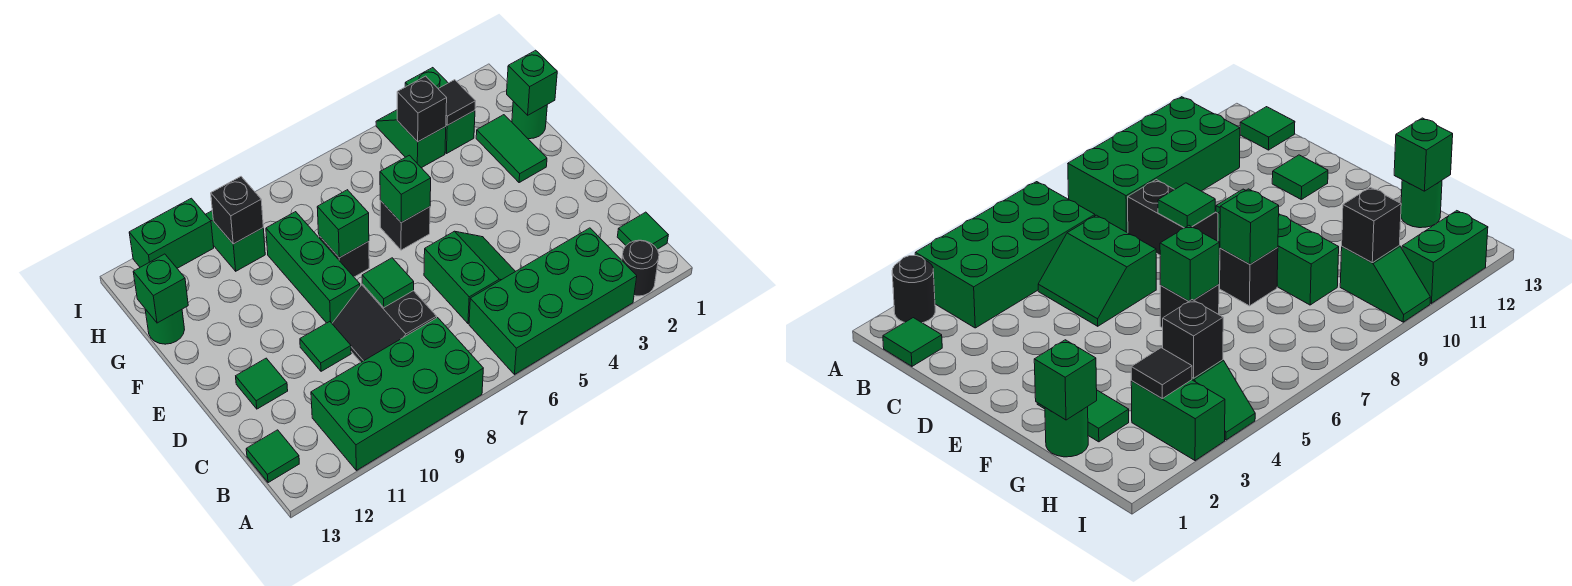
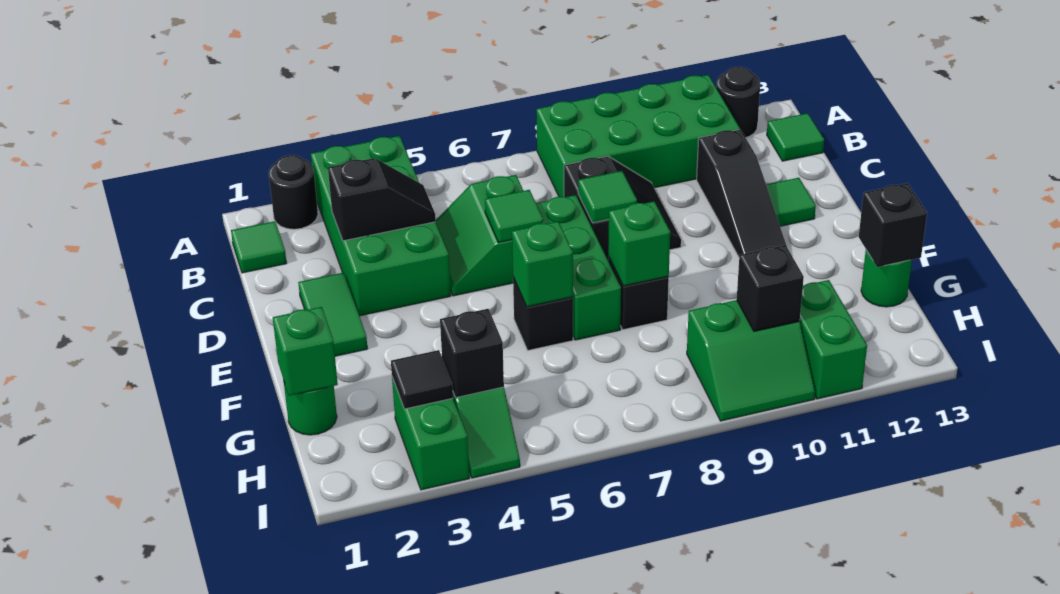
green 2x4 brick [469,228,637,375] -> green 2x4 brick turned to [311,136,451,316]
none -> black 1x1 round brick [717,67,760,138]
none -> black 1x2 slope [328,158,436,241]
none -> black 1x3 slope [697,129,787,257]
green 1x1 tile [300,322,351,371] -> green 1x1 tile moved to [485,190,543,242]
green 1x3 brick [266,212,360,323] -> green 1x3 brick moved to [536,195,621,340]
green 1x2 tile [476,115,547,183] -> green 1x2 tile moved to [298,273,367,356]
green 1x1 brick [133,254,188,323] -> black 1x1 brick [859,183,927,267]
green 1x2 slope [205,211,265,271] -> green 2x2 slope [687,300,815,421]
green 1x2 brick [129,198,214,268] -> green 1x2 brick turned to [799,280,867,399]

